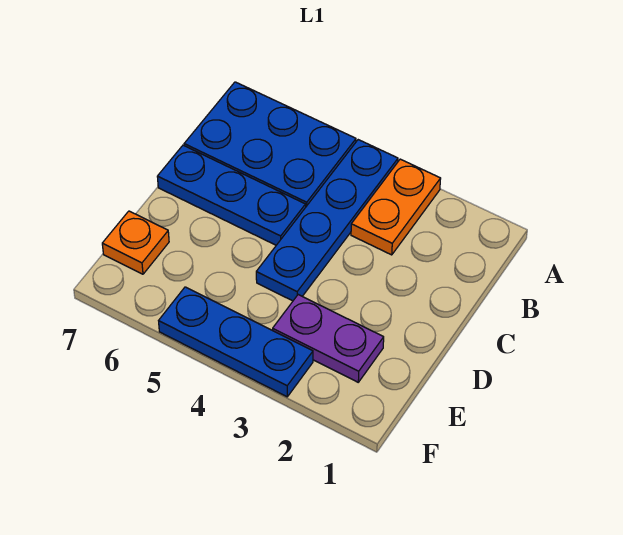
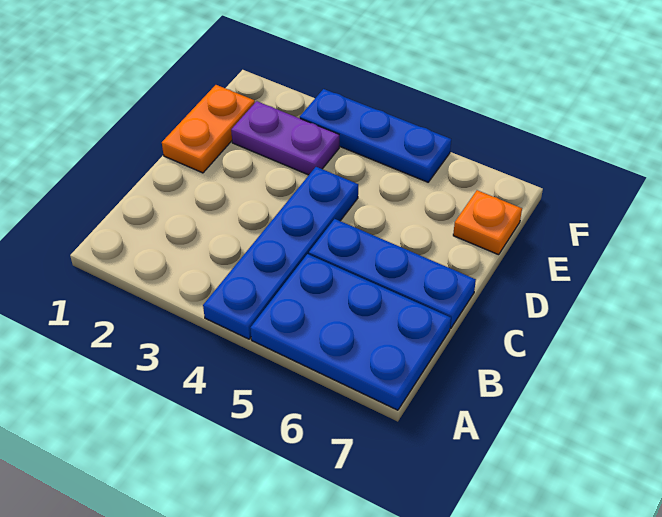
orange 1x2 plate [351,159,441,255] -> orange 1x2 plate moved to [162,85,255,173]

